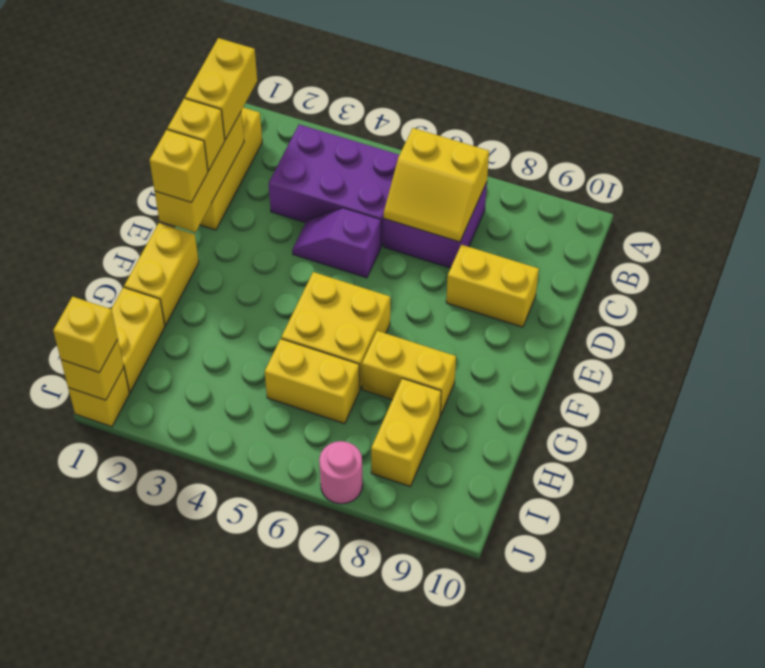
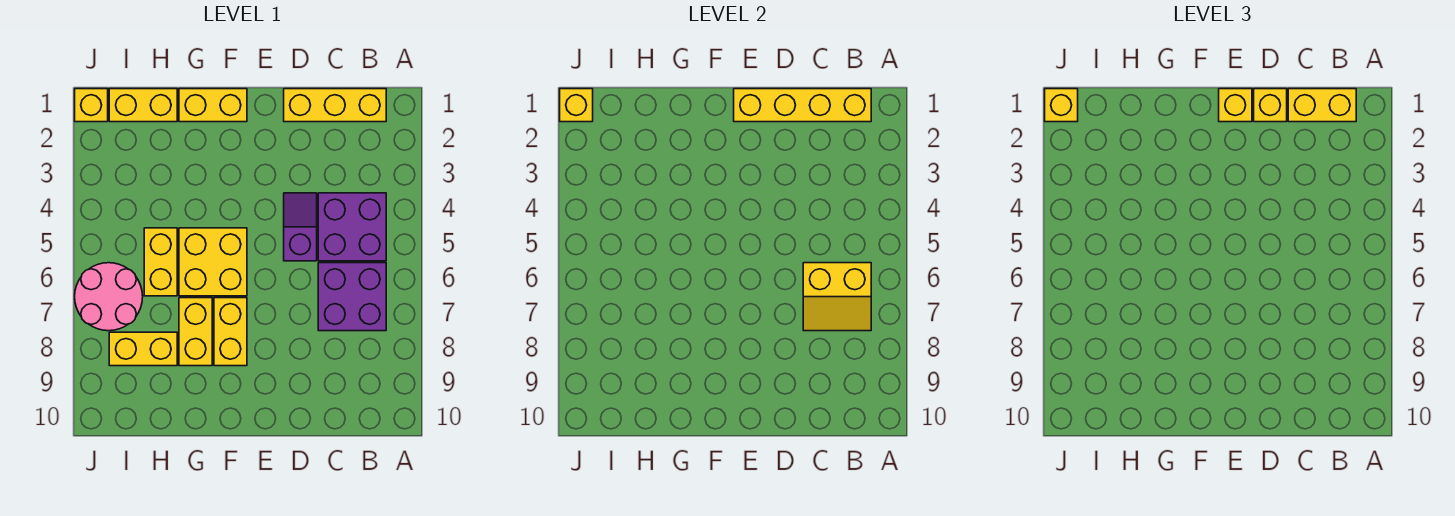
purple 2x3 brick [269,124,399,246] -> purple 2x2 brick [318,193,386,261]
yellow 2x2 slope [384,128,489,242] -> yellow 2x2 slope turned to [803,263,871,331]
yellow 1x3 brick [155,112,244,232] -> yellow 1x4 brick [734,89,871,122]
yellow 1x2 brick [446,245,539,327] -> yellow 1x2 brick moved to [214,298,247,366]
pink 1x1 round brick [319,441,363,504] -> pink 2x2 round brick [75,263,143,331]

